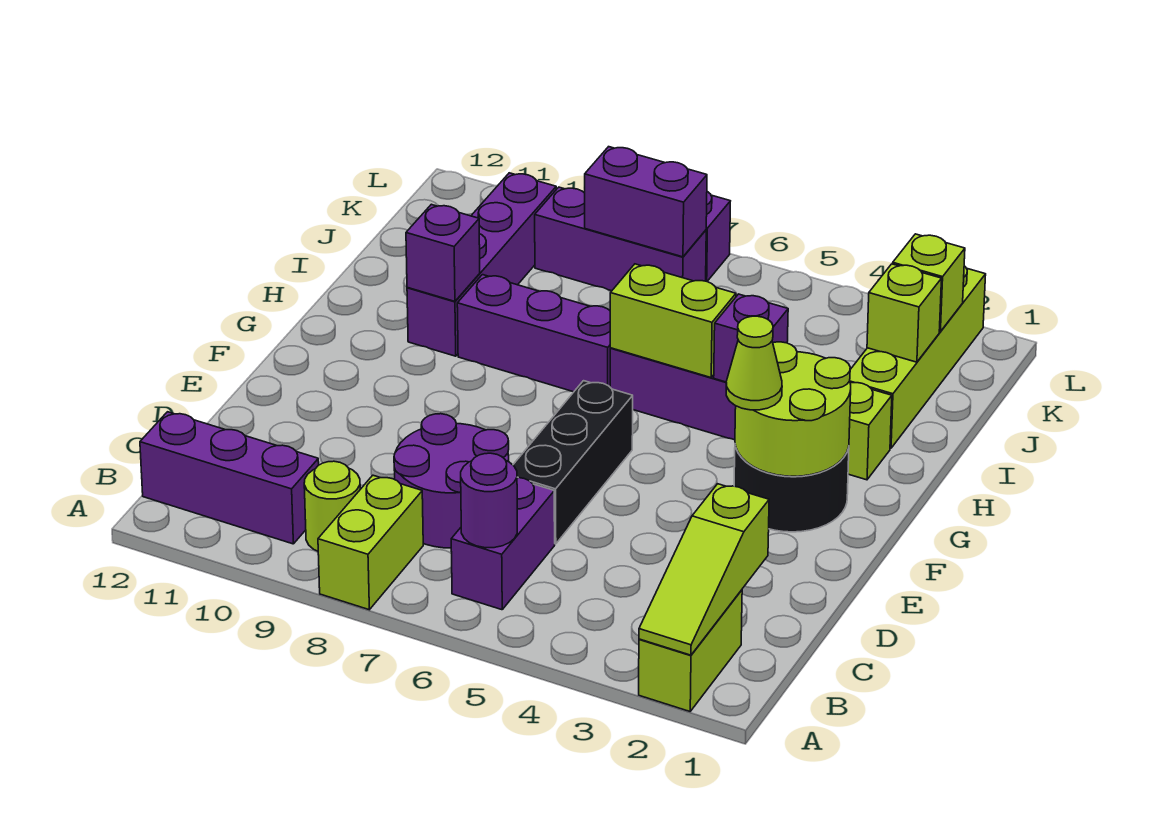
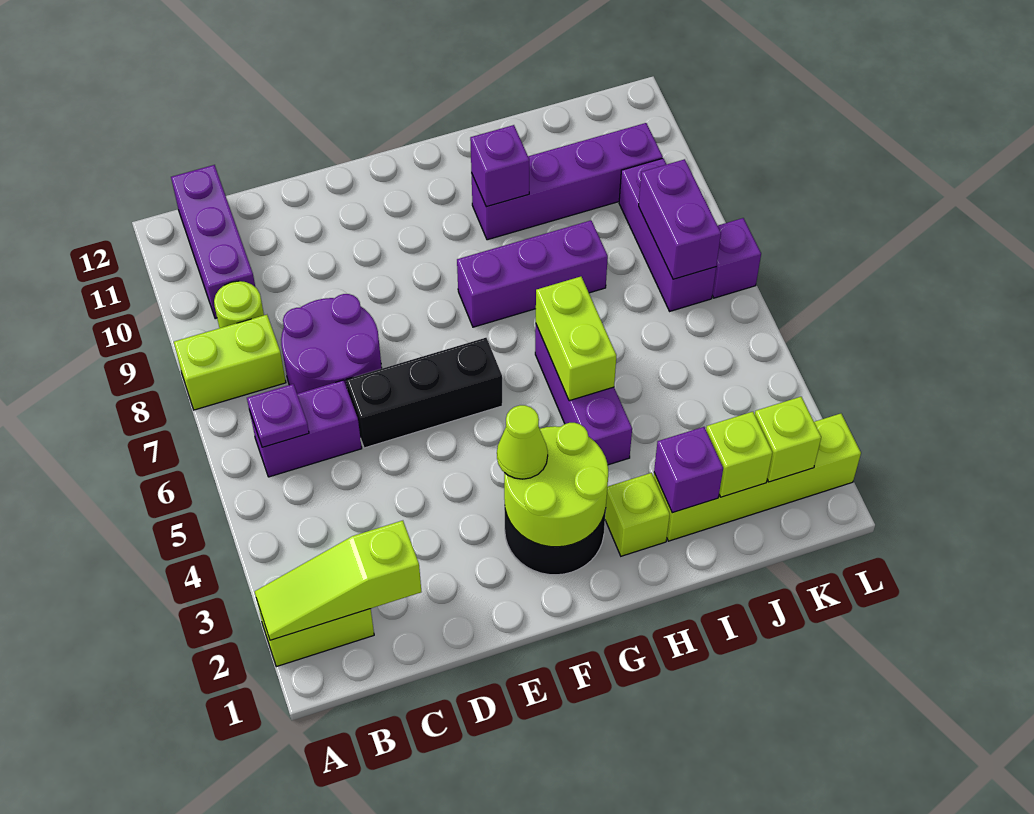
purple 1x1 round brick [461,453,517,548] -> purple 1x1 plate [247,384,309,447]
purple 1x1 brick [714,294,788,382] -> purple 1x1 brick moved to [654,427,723,513]
purple 1x3 brick [457,275,610,392] -> purple 1x3 brick turned to [457,221,608,327]

